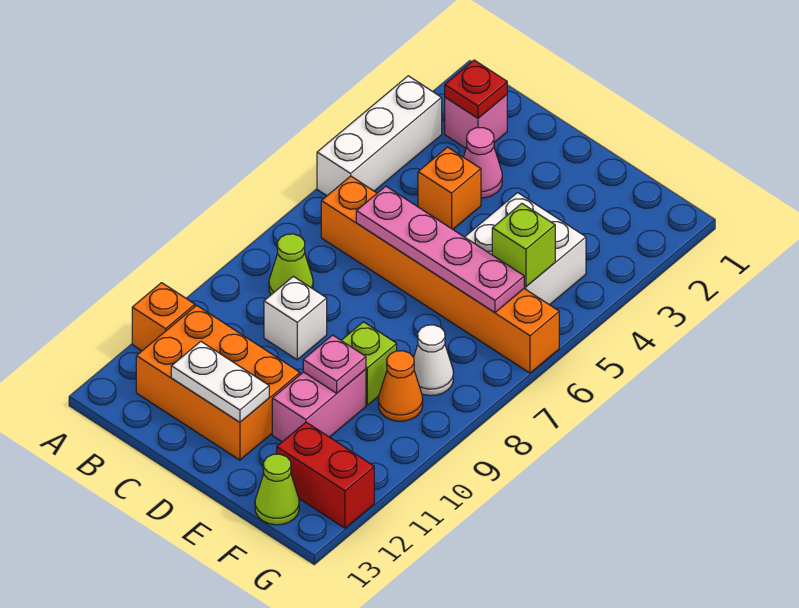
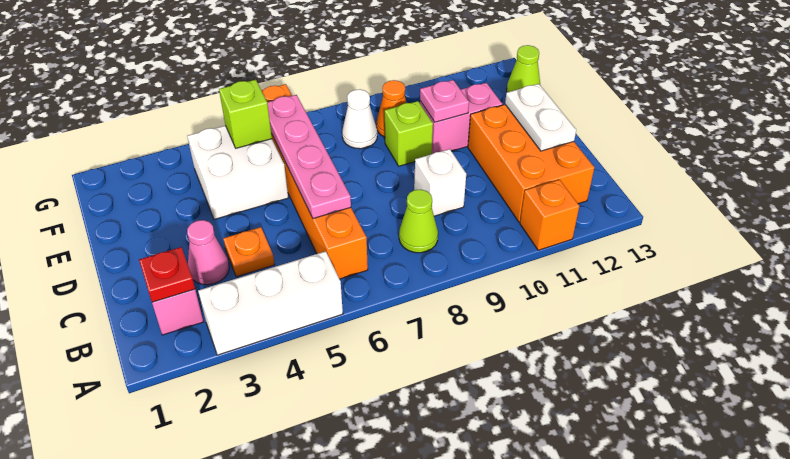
orange 1x1 brick [418,147,481,229] -> orange 1x1 plate [223,227,275,277]
red 1x2 brick [277,422,374,528] -> none

